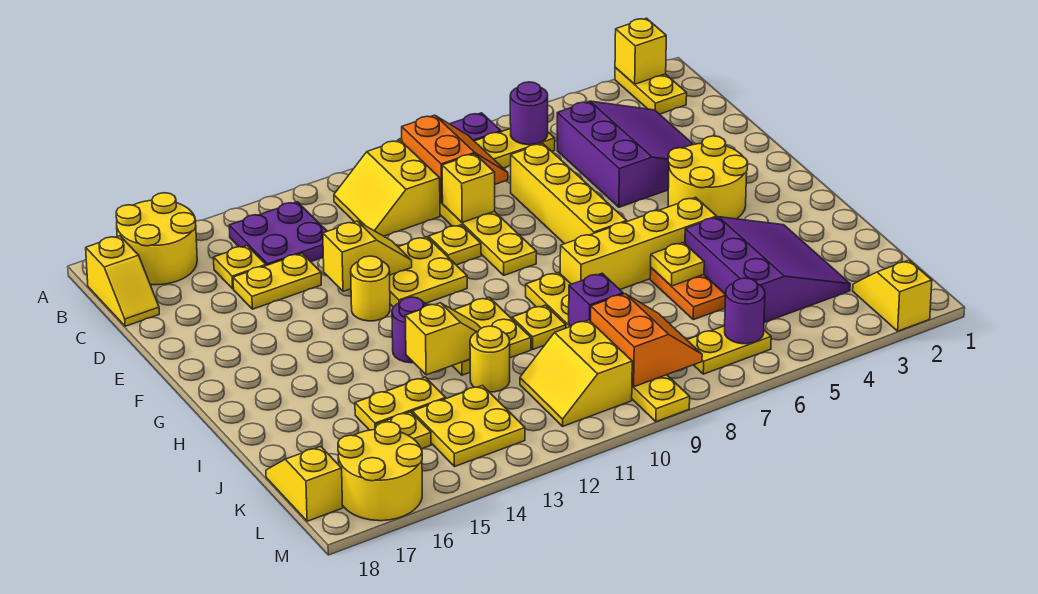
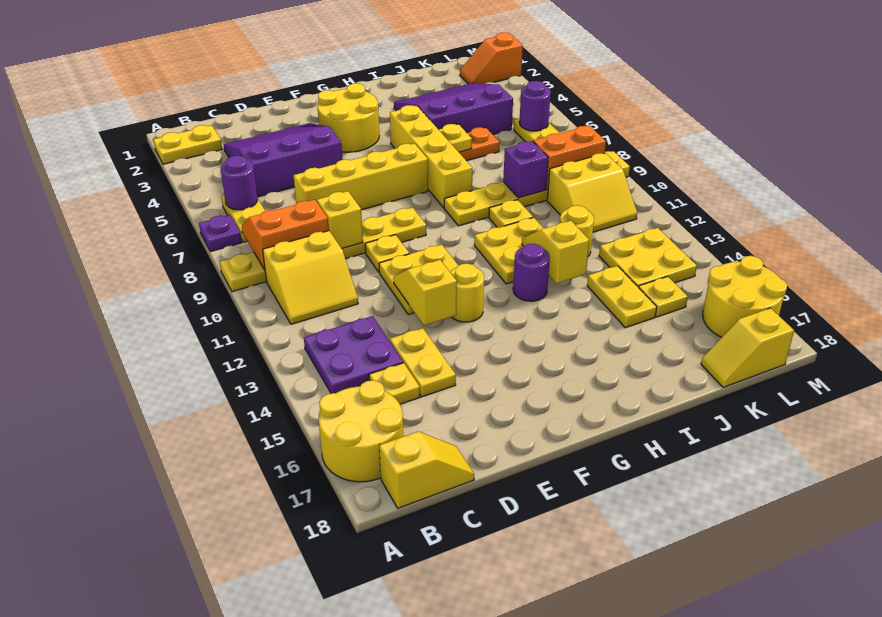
yellow 1x1 brick [615,18,666,84] -> none
yellow 1x2 slope [853,260,932,331] -> orange 1x2 slope [460,33,523,84]

